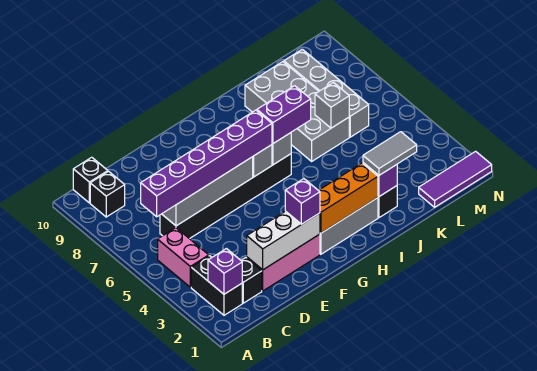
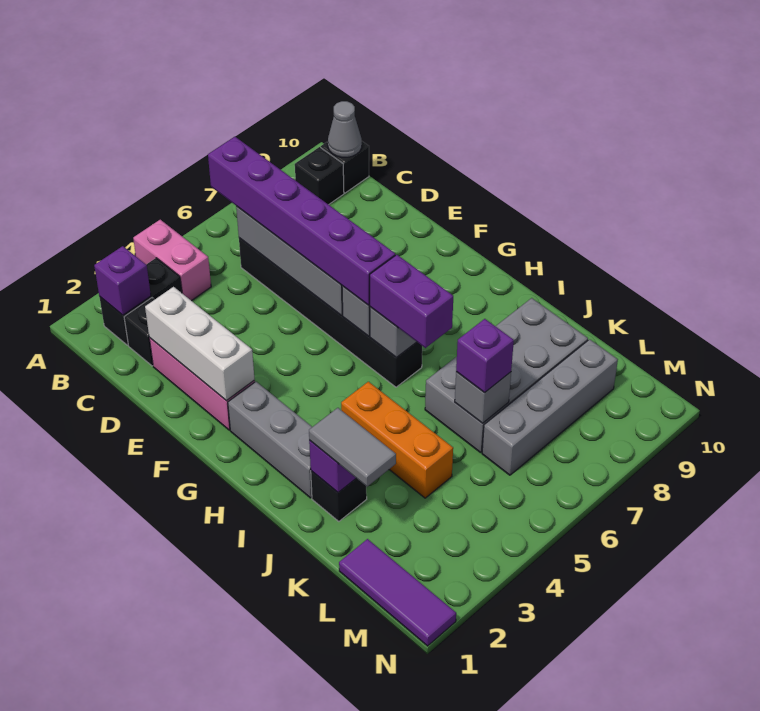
pink 1x2 brick [158,228,209,287] -> pink 1x2 brick turned to [133,220,211,301]
none -> grey 1x1 cone [328,101,362,157]
purple 1x1 brick [285,179,320,224] -> purple 1x1 brick moved to [456,319,514,393]
orange 1x3 brick [318,163,378,233] -> orange 1x3 brick moved to [341,382,453,498]

